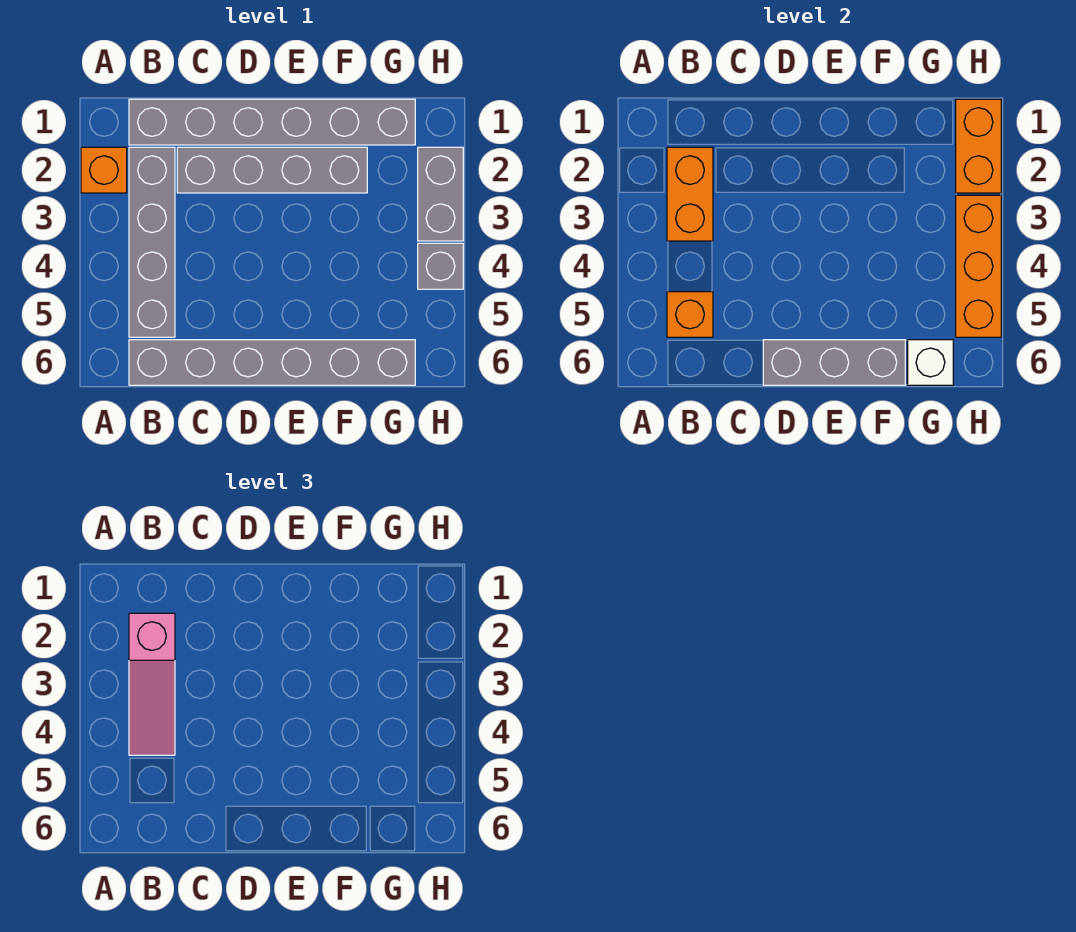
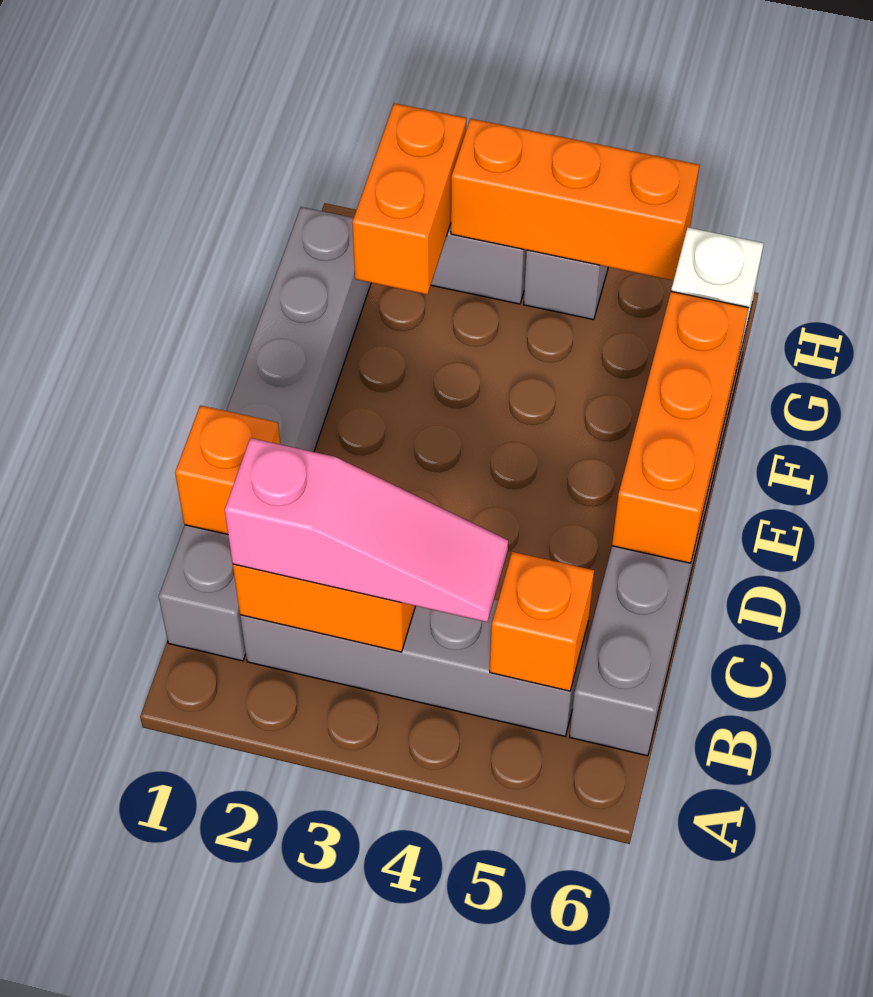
orange 1x1 brick [81,147,127,193] -> orange 1x1 brick moved to [175,405,280,535]
grey 1x4 brick [177,147,367,193] -> none
grey 1x3 brick [763,340,905,385] -> orange 1x3 brick [612,291,748,563]
orange 1x2 brick [956,99,1001,193] -> orange 1x2 brick turned to [352,103,467,294]

